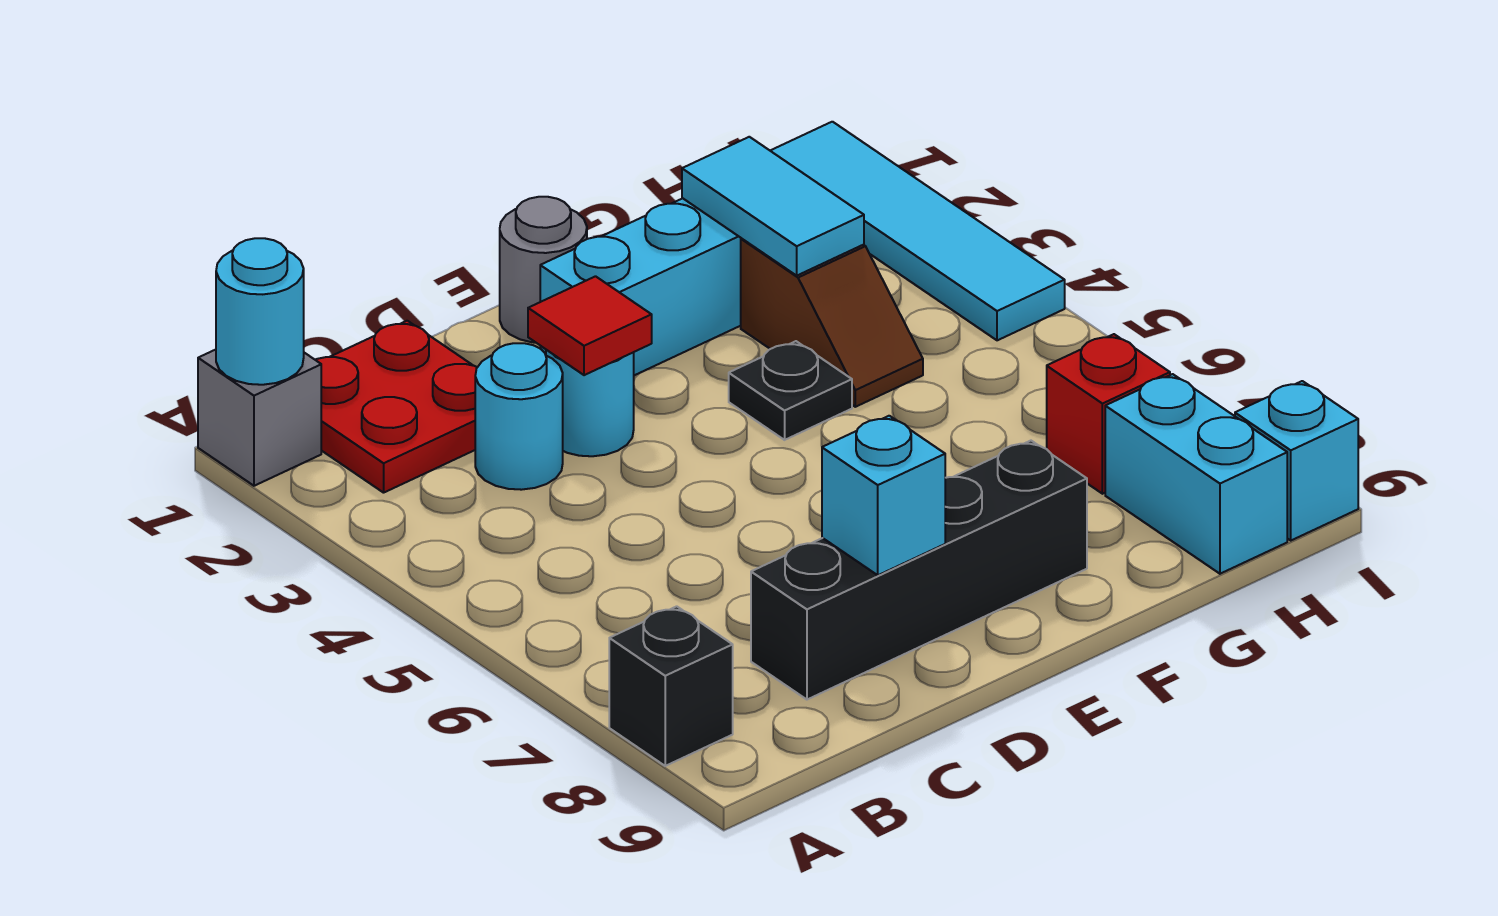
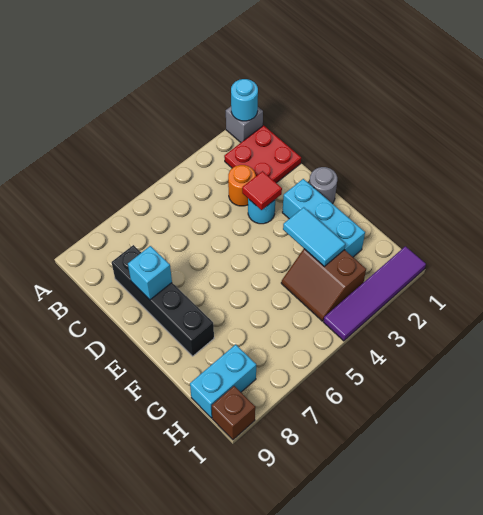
black 1x1 brick [609,606,733,766] -> none
cyan 1x1 round brick [475,343,563,490] -> orange 1x1 round brick [228,165,256,206]
black 1x1 plate [729,341,852,440] -> none
cyan 1x2 tile [682,137,864,276] -> cyan 1x2 tile turned to [283,207,345,266]
brown 1x2 slope [741,238,923,407] -> brown 2x2 slope [281,249,366,321]
red 1x1 brick [1047,334,1170,494] -> none
cyan 1x4 tile [770,122,1065,340] -> purple 1x4 tile [323,246,426,341]
cyan 1x1 brick [1235,381,1358,540] -> brown 1x1 brick [212,386,255,440]

